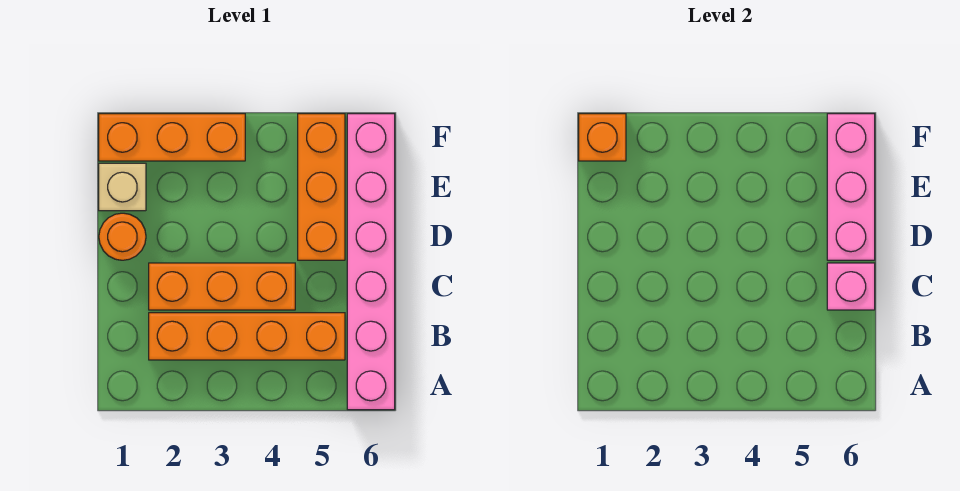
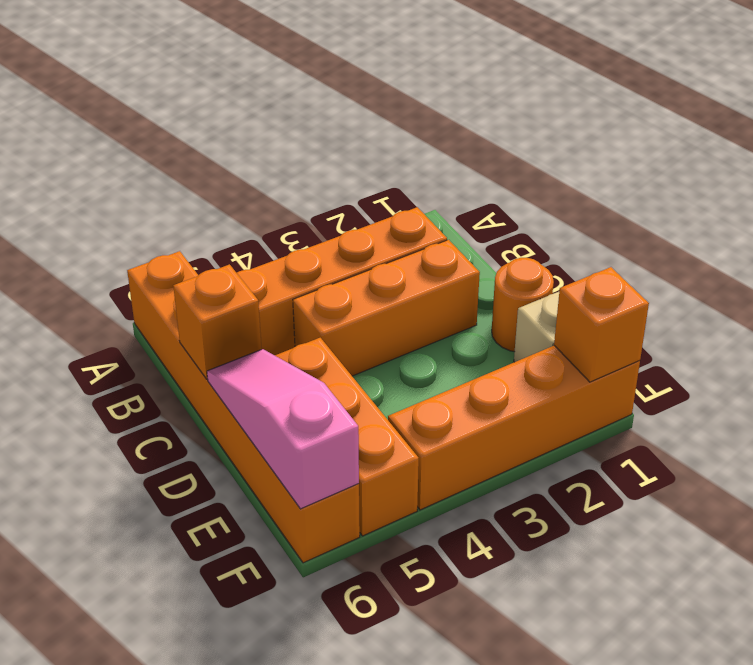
pink 1x6 brick [347,114,395,410] -> orange 1x6 brick [127,251,360,563]
pink 1x1 brick [827,263,875,310] -> orange 1x1 brick [173,264,262,379]
pink 1x3 brick [827,114,875,260] -> pink 1x3 slope [207,349,359,509]
orange 1x3 brick [99,114,245,161] -> orange 1x4 brick [388,346,640,510]

